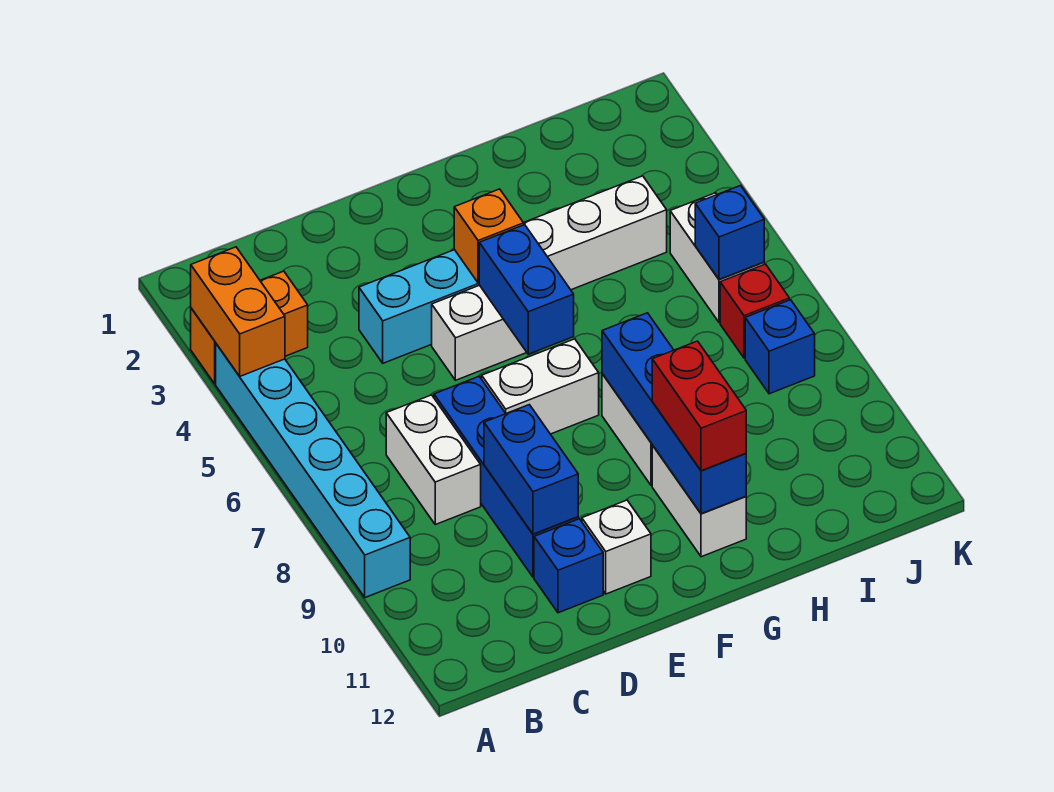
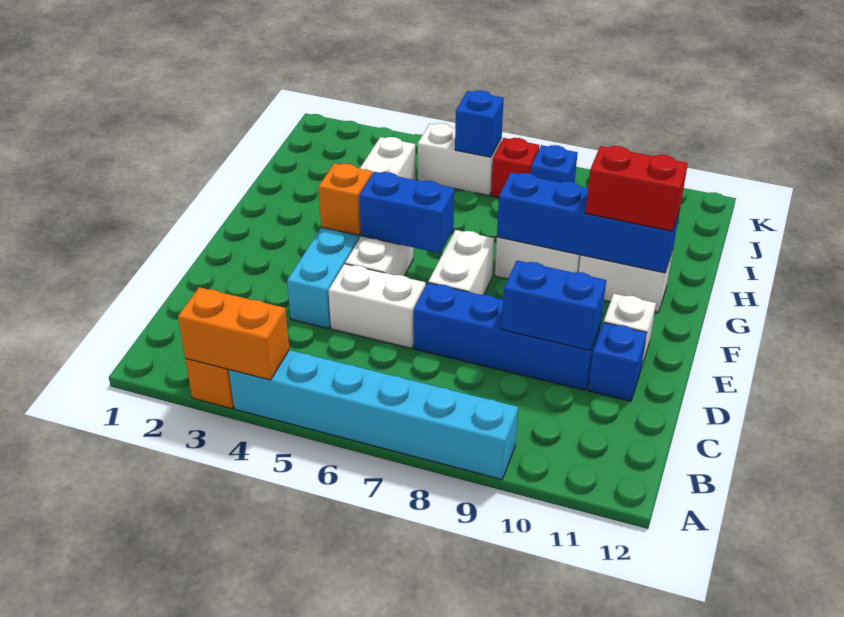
white 1x2 brick [386,395,481,525] -> white 1x2 brick moved to [328,264,426,348]

